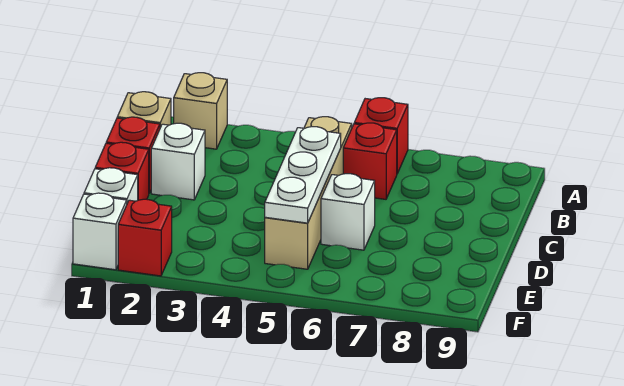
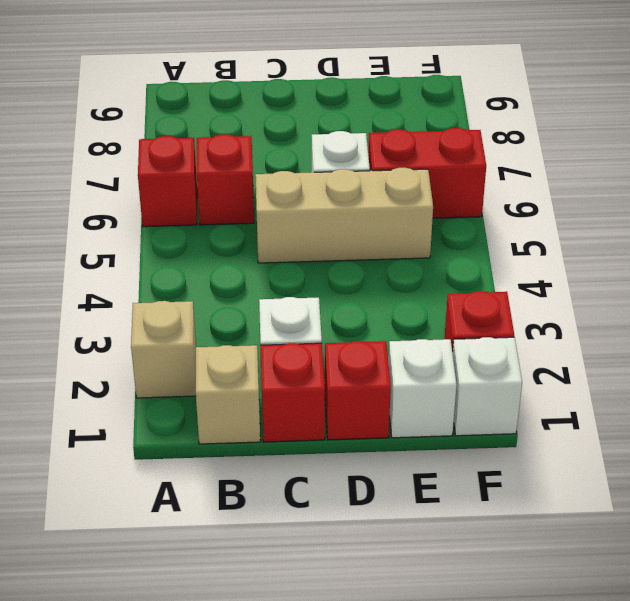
tan 1x4 brick [265,117,352,269] -> tan 1x3 brick [255,168,433,263]
white 1x3 plate [265,127,341,223] -> none
none -> red 1x2 brick [368,128,486,218]

